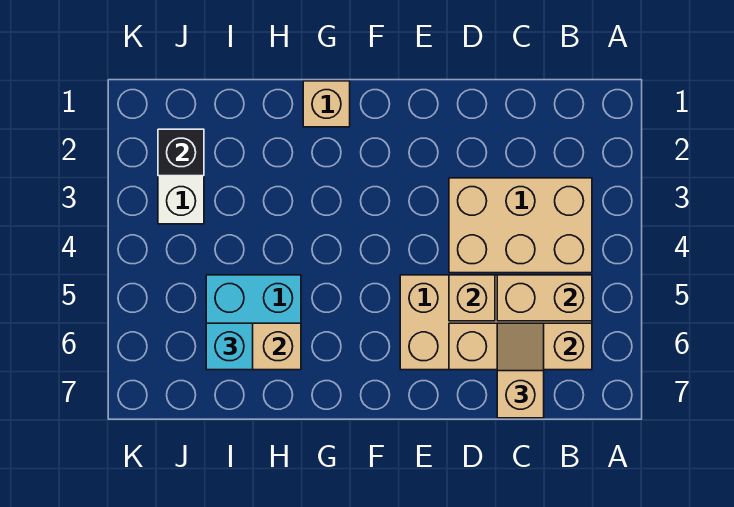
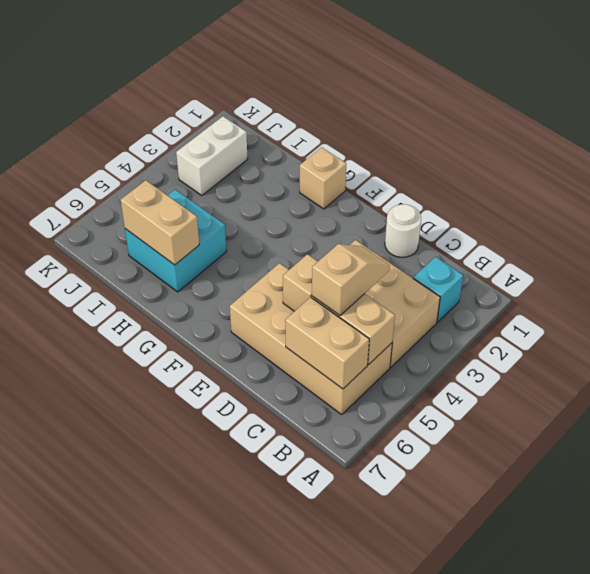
tan 1x3 brick [449,323,592,370] -> tan 1x2 brick [285,297,369,389]
tan 1x2 slope [497,323,544,418] -> tan 1x2 slope moved to [312,244,390,315]
none -> white 1x1 round brick [385,204,421,257]
cyan 1x1 brick [206,323,253,370] -> cyan 1x1 brick moved to [413,257,463,322]
black 1x1 brick [158,129,204,176] -> none

